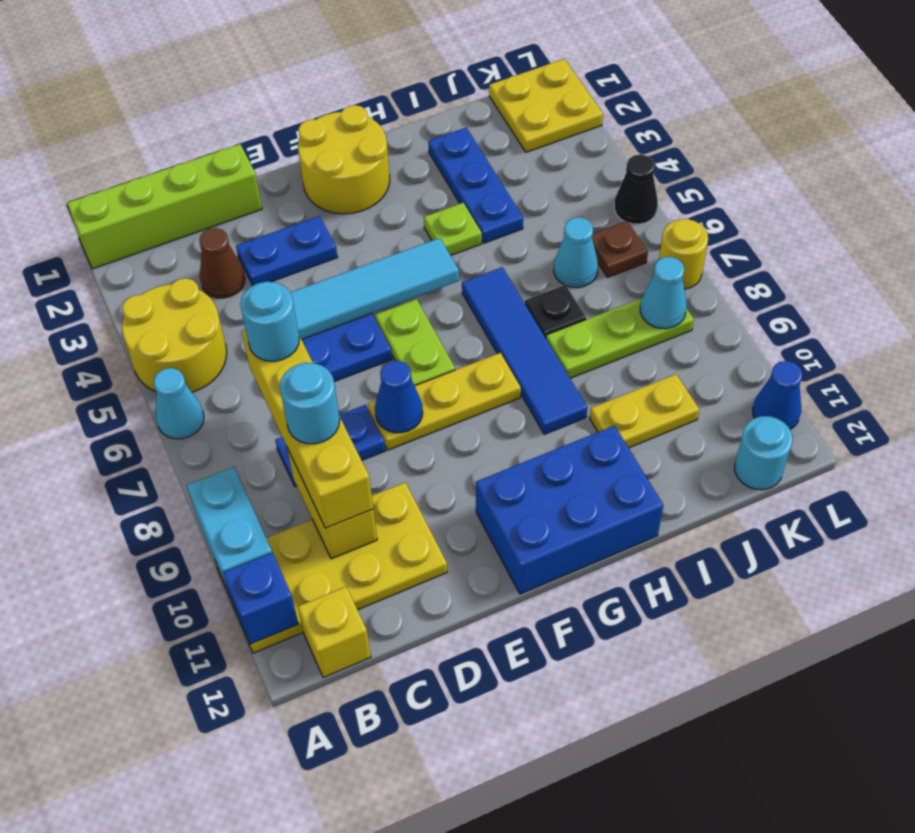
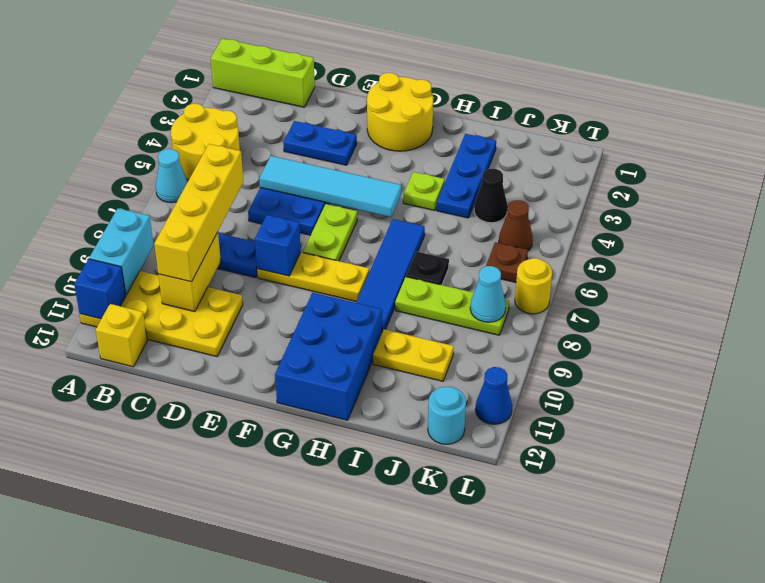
lime 1x4 brick [67,144,262,269] -> lime 1x3 brick [211,39,315,107]
brown 1x1 cone [199,228,245,298] -> brown 1x1 cone moved to [499,200,533,251]
cyan 1x1 round brick [240,282,299,361] -> none
cyan 1x1 round brick [280,363,340,444] -> none
blue 1x1 cone [375,361,423,433] -> blue 1x1 brick [255,215,301,276]
blue 2x3 brick [476,426,664,594] -> blue 2x3 brick turned to [275,293,382,420]
cyan 1x1 cone [554,217,598,288] -> none
yellow 2x2 plate [489,59,603,152] -> none
black 1x1 cone [614,154,658,224] -> black 1x1 cone moved to [474,169,508,223]

